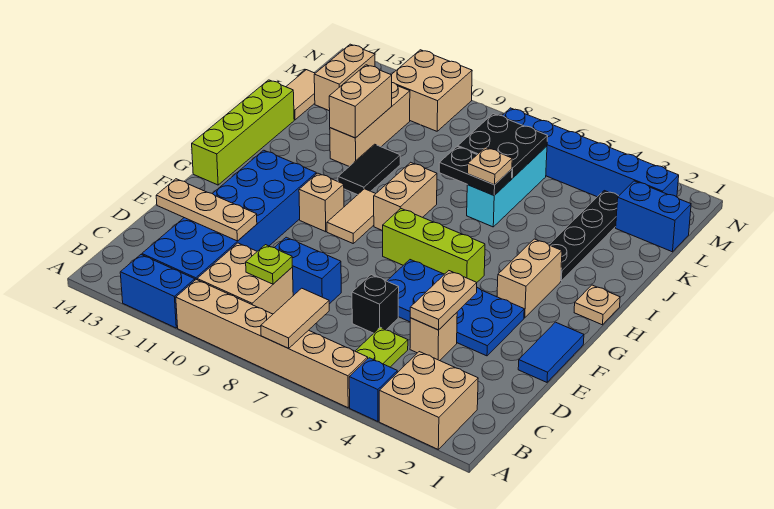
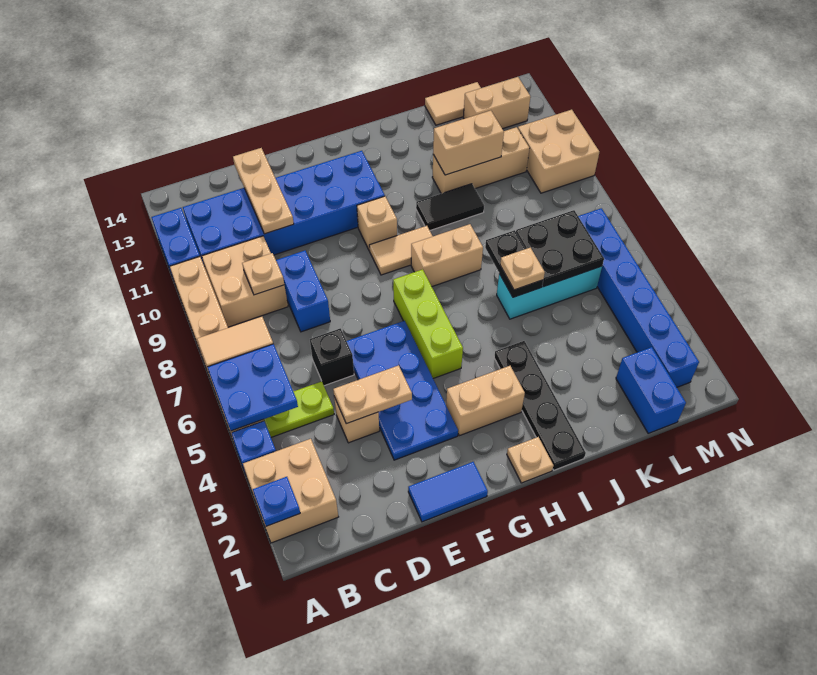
none -> blue 1x1 plate [253,477,300,526]
none -> blue 2x2 plate [207,344,298,431]
lime 1x1 plate [246,245,292,284] -> tan 1x1 plate [242,253,284,295]
lime 1x4 brick [192,80,294,185] -> none
black 1x4 plate [549,191,618,281] -> black 1x4 plate turned to [494,341,586,470]

